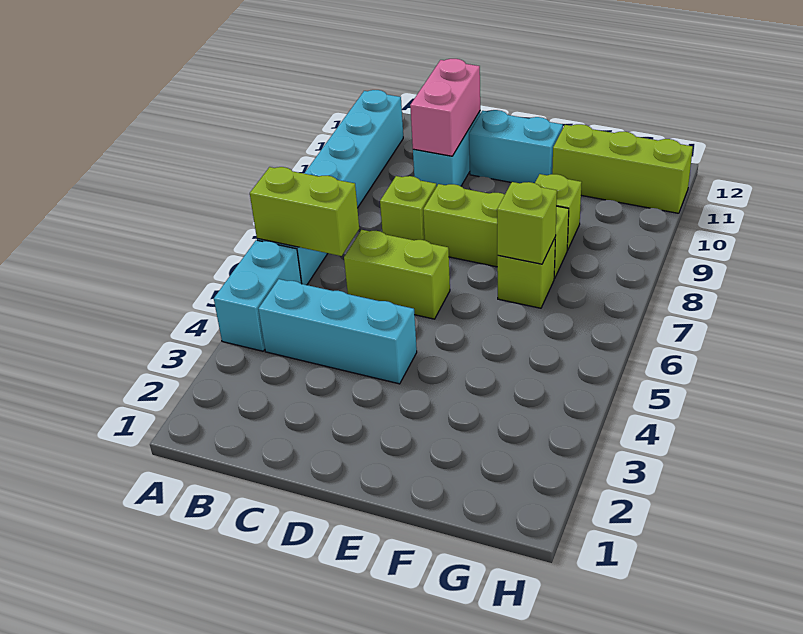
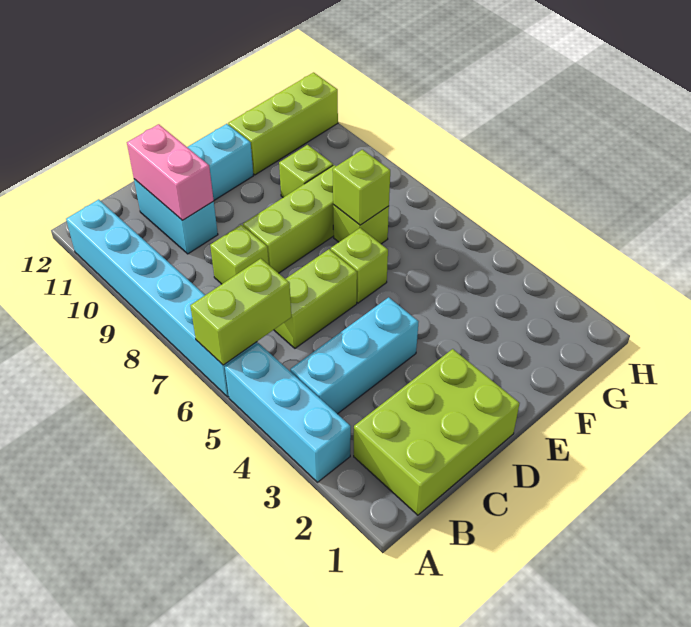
cyan 1x2 brick [214,240,302,351] -> cyan 1x3 brick [225,343,351,482]
none -> lime 2x3 brick [354,349,520,515]
none -> lime 1x1 brick [331,228,388,303]

